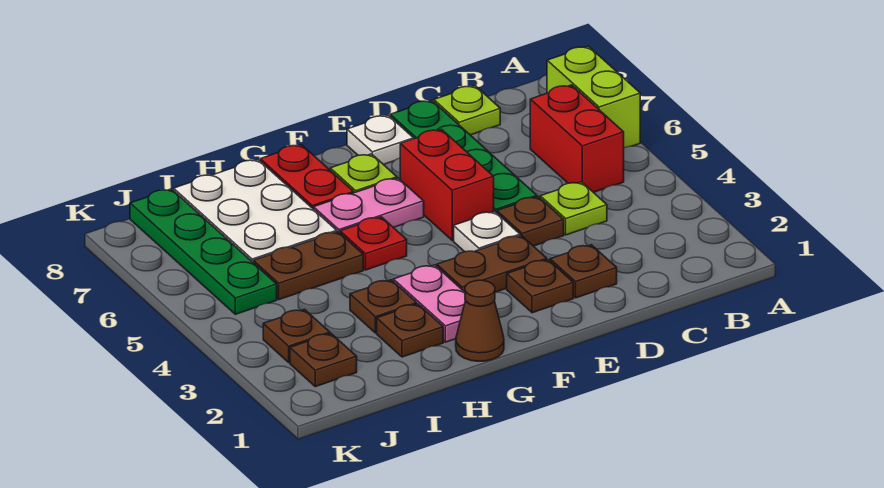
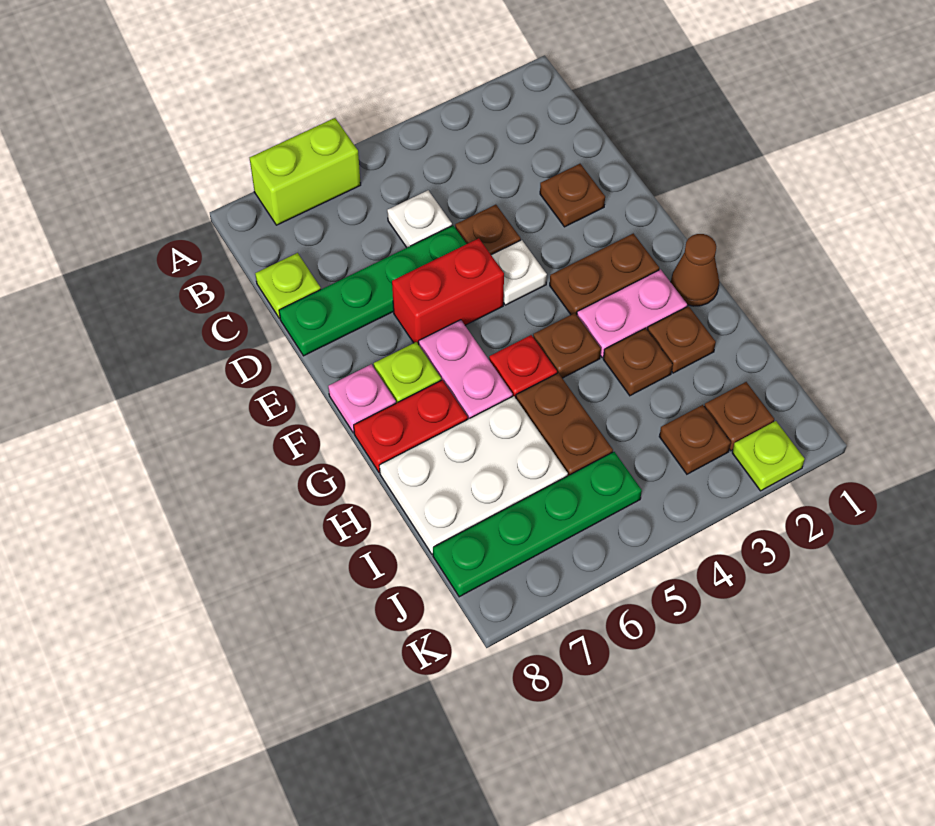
red 1x2 brick [530,85,624,193] -> none
lime 1x1 plate [540,182,607,235] -> lime 1x1 plate moved to [732,421,805,491]
brown 1x1 plate [507,260,573,313] -> brown 1x1 plate moved to [533,313,601,378]
brown 1x2 plate [437,235,547,292] -> brown 1x2 plate turned to [550,234,659,315]
white 1x1 plate [347,115,414,165] -> white 1x1 plate moved to [387,190,452,248]
none -> pink 1x1 plate [328,364,396,433]

